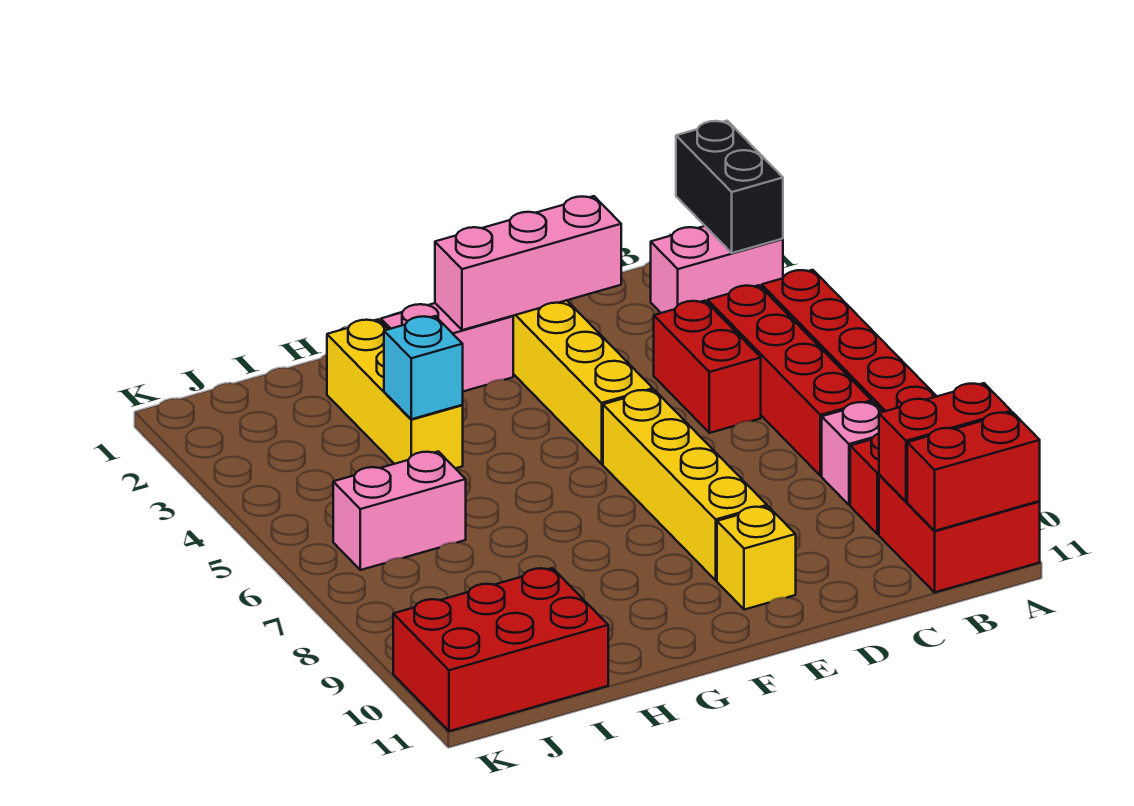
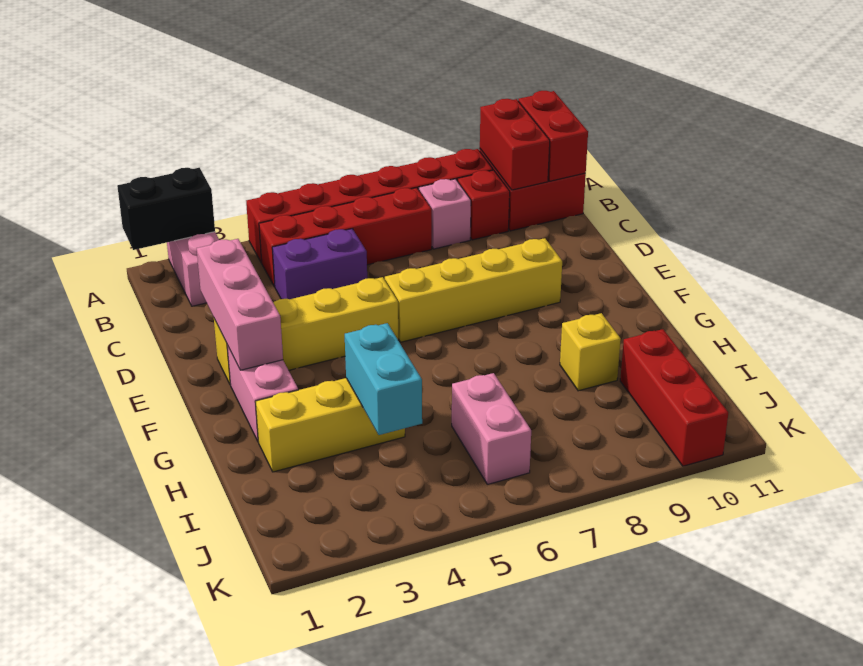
red 1x2 brick [654,301,761,433] -> purple 1x2 brick [272,229,367,299]
yellow 1x1 brick [717,506,796,610] -> yellow 1x1 brick moved to [560,313,621,391]
cyan 1x1 brick [384,316,463,419] -> cyan 1x2 brick [345,323,422,435]
red 2x3 brick [393,568,608,731] -> red 1x3 brick [620,329,728,466]

